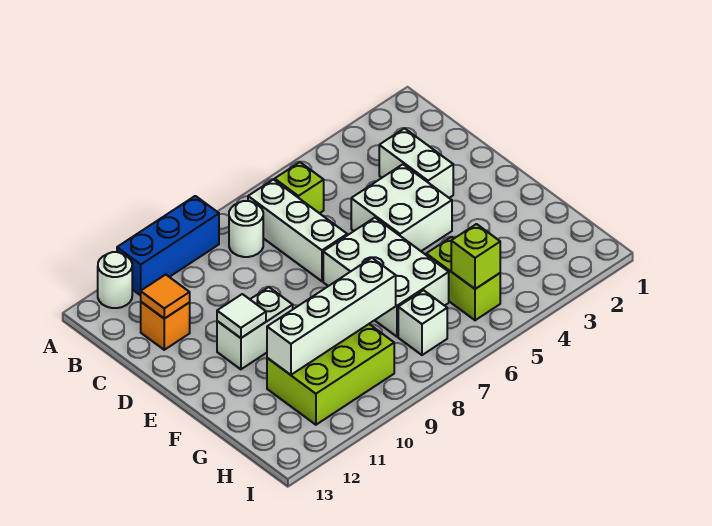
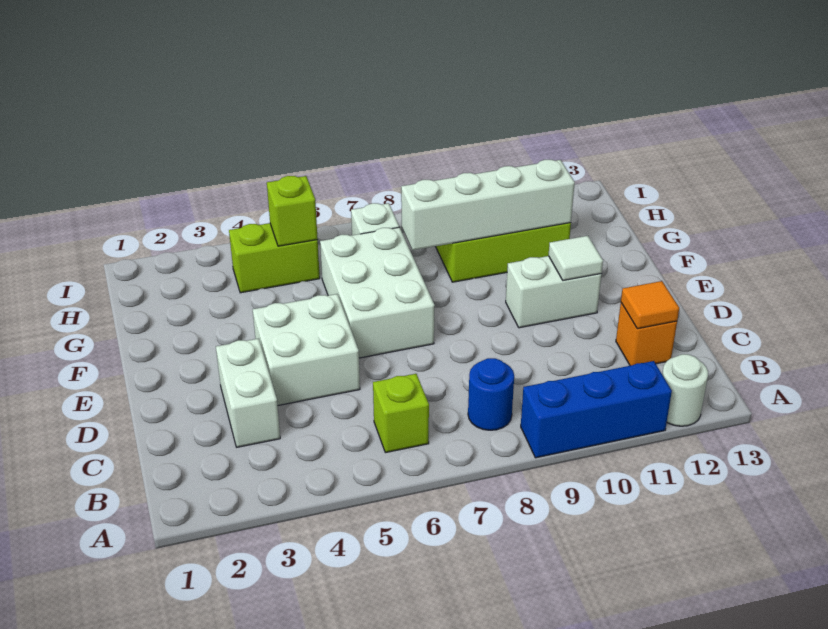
white 1x3 brick [248,180,347,281] -> none
white 1x1 round brick [229,201,263,257] -> blue 1x1 round brick [468,358,514,430]
lime 1x2 brick [426,237,500,320] -> lime 1x2 brick turned to [229,223,320,293]

